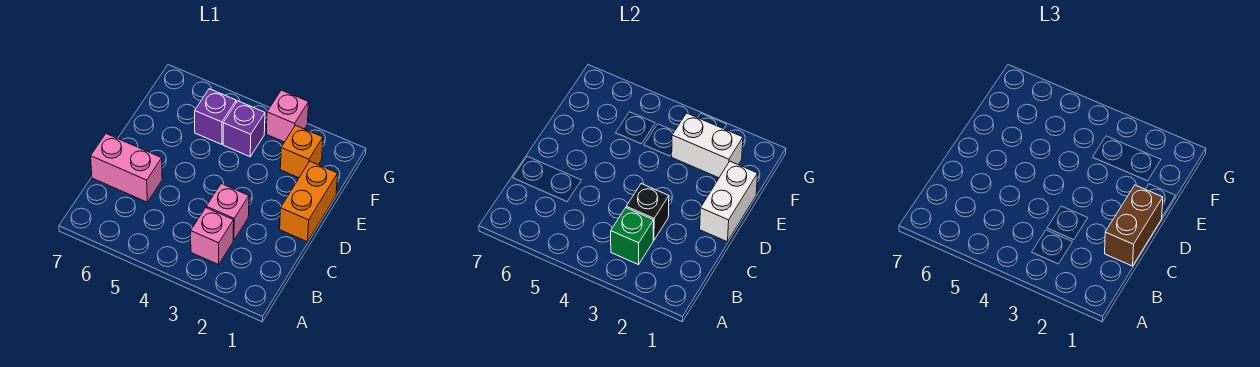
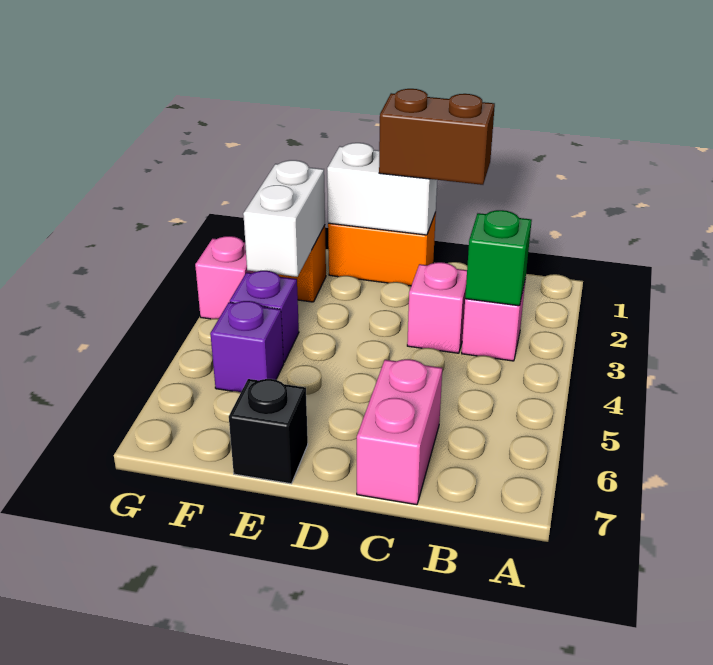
black 1x1 brick [626,184,669,240] -> black 1x1 brick moved to [229,379,308,484]

